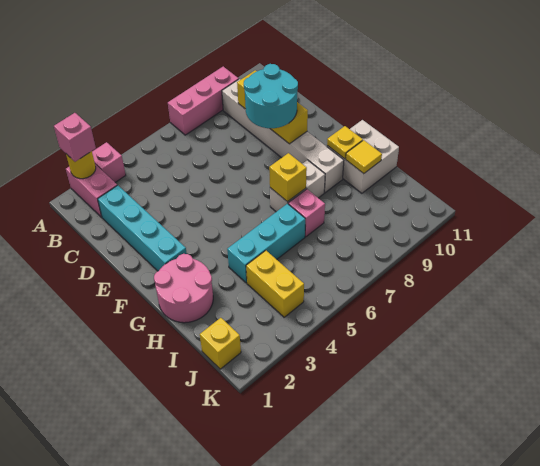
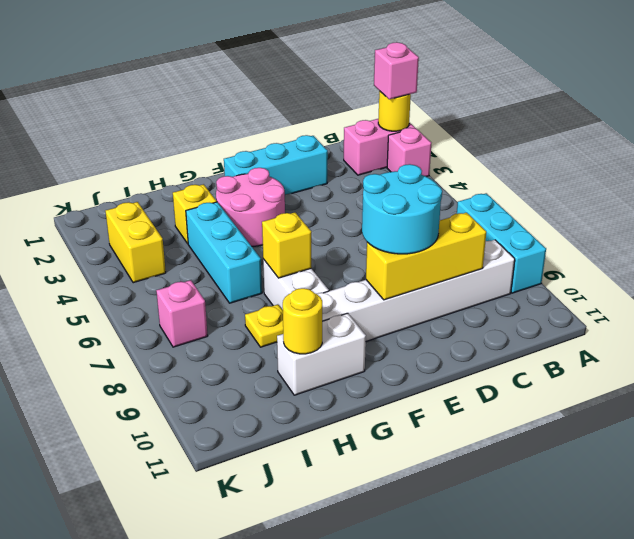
pink 1x3 brick [168,67,239,135] -> cyan 1x3 brick [457,193,546,293]
cyan 1x4 brick [98,185,187,271] -> cyan 1x3 brick [224,135,328,195]
pink 2x2 round brick [154,254,213,323] -> pink 2x2 round brick moved to [216,168,285,246]
white 2x2 brick [327,120,399,193] -> white 1x2 brick [277,313,366,395]
yellow 1x1 plate [327,126,363,159] -> yellow 1x1 plate moved to [245,304,283,347]
pink 1x1 brick [288,189,325,237] -> pink 1x1 brick moved to [156,280,207,347]
yellow 1x1 tile [346,140,382,174] -> yellow 1x1 round brick [283,288,322,354]
yellow 1x2 brick [246,251,304,317] -> yellow 1x2 brick turned to [105,202,166,283]
yellow 1x1 brick [200,318,241,369] -> yellow 1x1 brick moved to [173,184,217,244]

